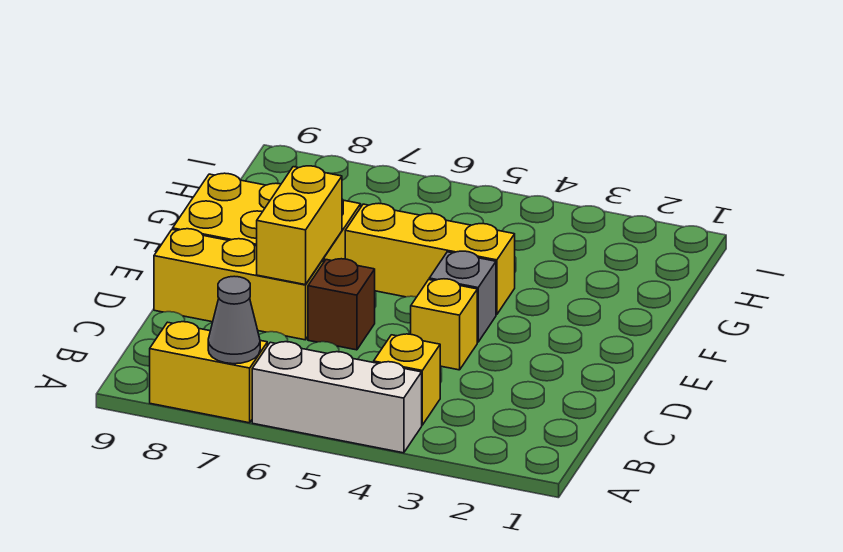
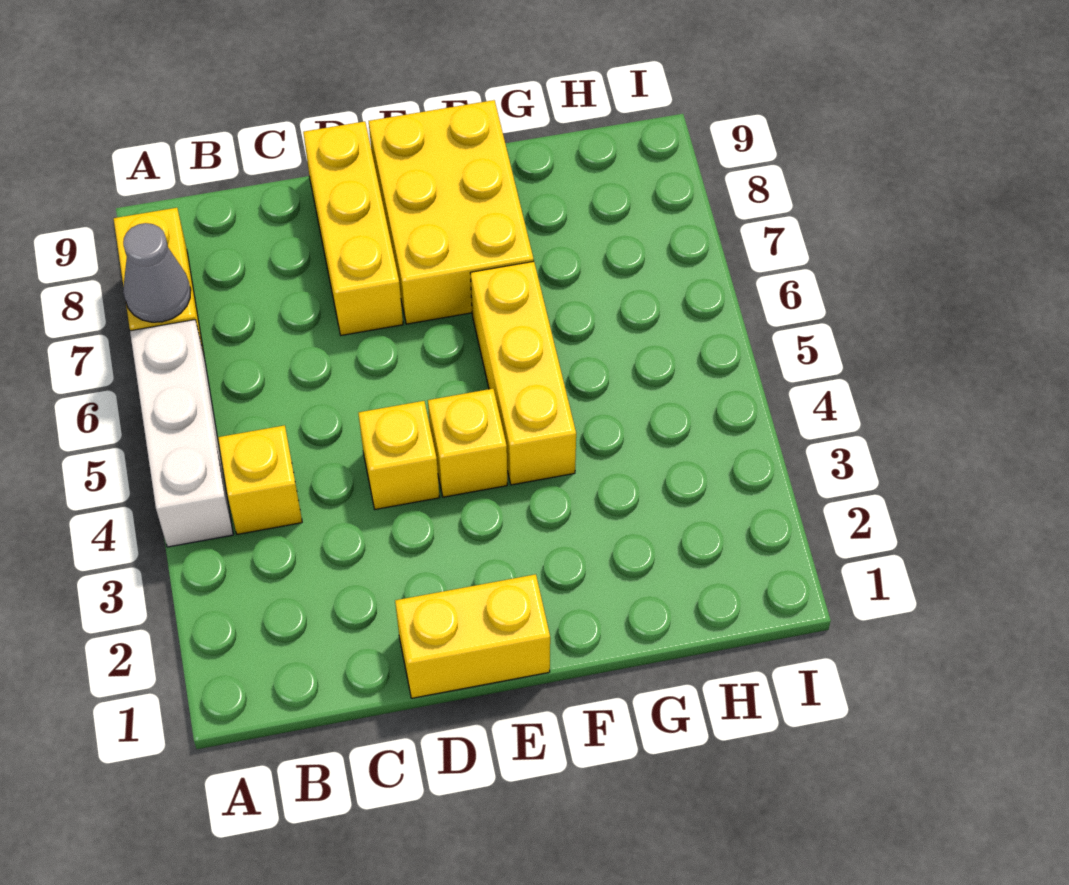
brown 1x1 brick [308,259,375,350] -> none
yellow 1x2 brick [257,166,342,285] -> yellow 1x2 brick moved to [395,574,550,698]
grey 1x1 brick [429,251,496,342] -> yellow 1x1 brick [428,389,507,497]

